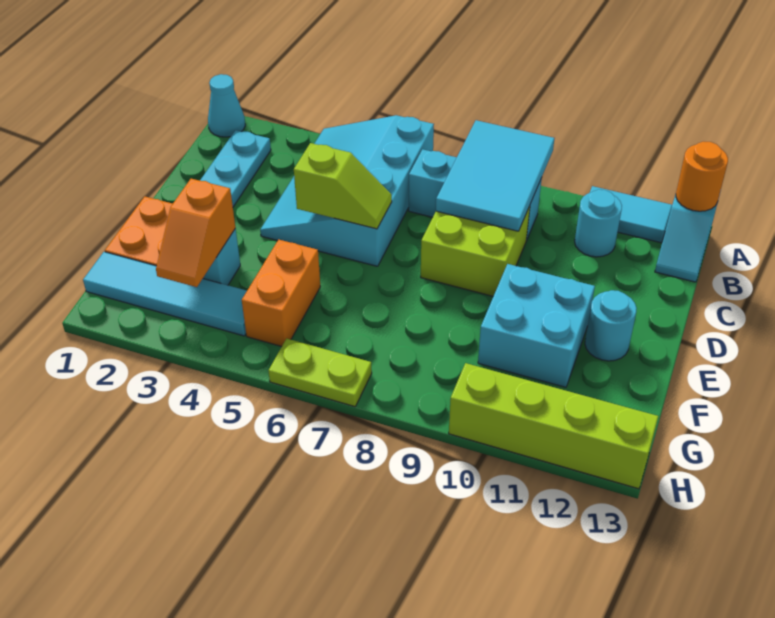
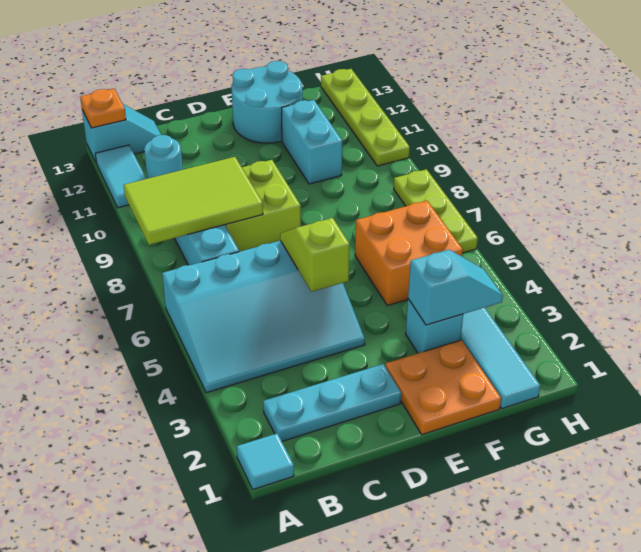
cyan 1x1 cone [208,74,245,137] -> cyan 1x1 tile [237,433,294,489]
cyan 2x3 tile [436,120,554,231] -> lime 2x3 tile [124,157,263,245]
orange 1x1 round brick [676,142,728,211] -> orange 1x1 plate [80,89,126,128]
cyan 2x2 brick [478,264,595,387] -> cyan 1x2 brick [282,100,342,184]
cyan 1x1 round brick [585,290,637,361] -> cyan 2x2 round brick [232,61,302,143]
orange 1x2 slope [156,179,235,287] -> cyan 1x2 slope [408,250,503,325]
orange 1x2 brick [242,240,320,347] -> orange 2x2 brick [355,201,463,306]
lime 1x2 plate [269,338,372,407] -> lime 1x3 plate [394,169,478,253]
lime 1x4 brick [449,363,658,489] -> lime 1x4 plate [321,69,410,166]

